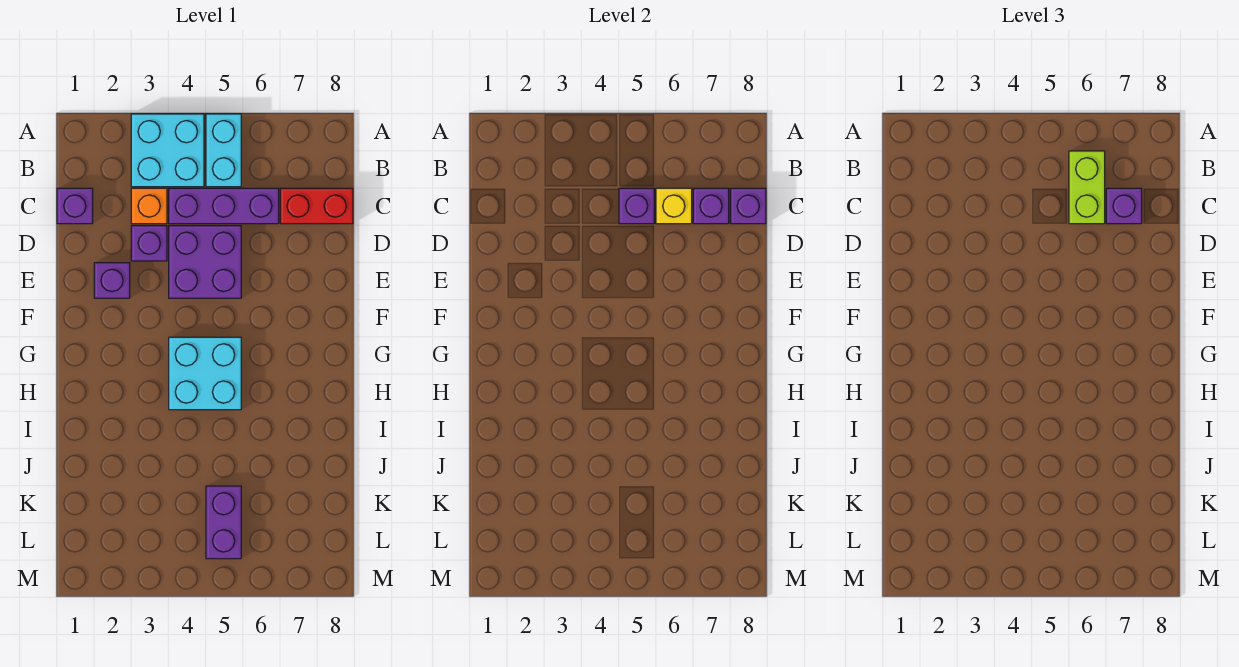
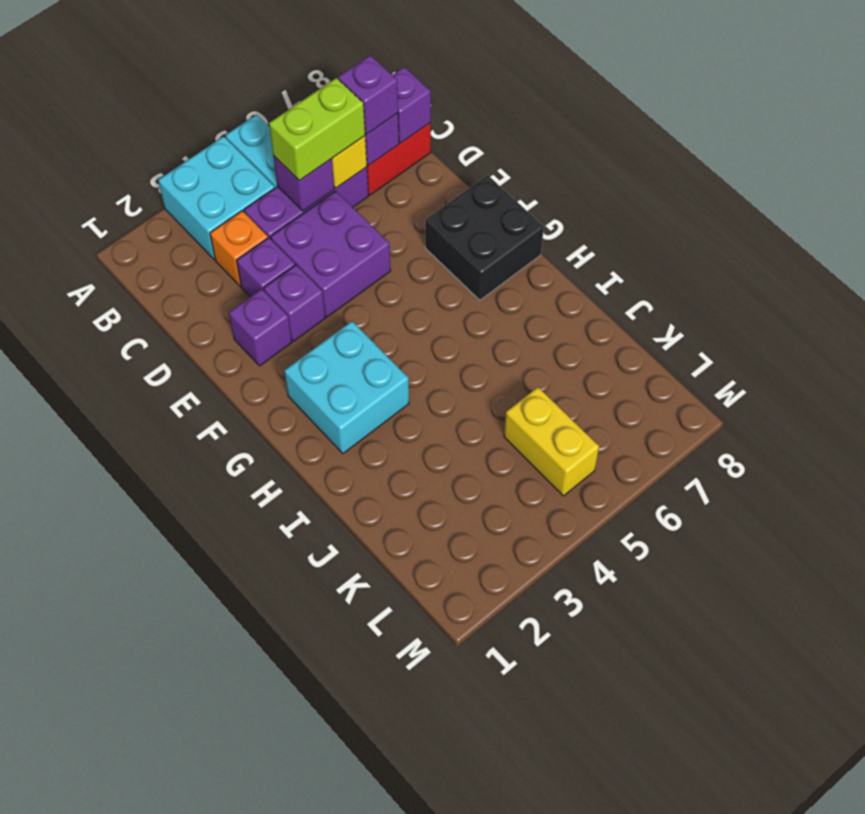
lime 1x2 brick [1069,151,1105,224] -> lime 1x2 brick turned to [269,78,365,181]
purple 1x1 brick [57,188,93,224] -> purple 1x1 brick moved to [264,265,325,341]
none -> black 2x2 brick [425,175,544,300]
cyan 2x2 brick [169,337,241,410] -> cyan 2x2 brick moved to [284,321,409,453]
purple 1x2 brick [206,486,241,559] -> yellow 1x2 brick [504,387,599,496]

